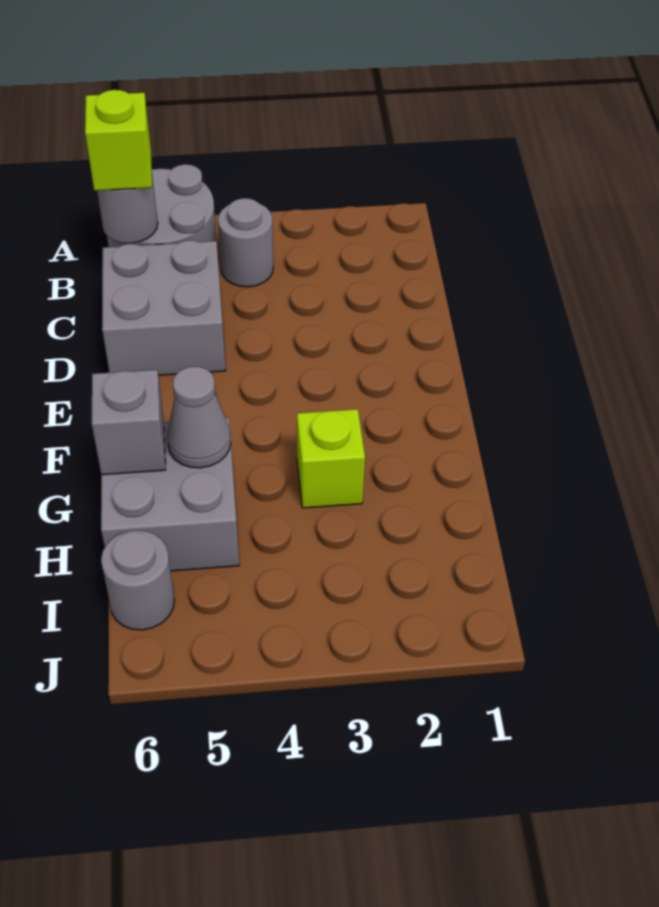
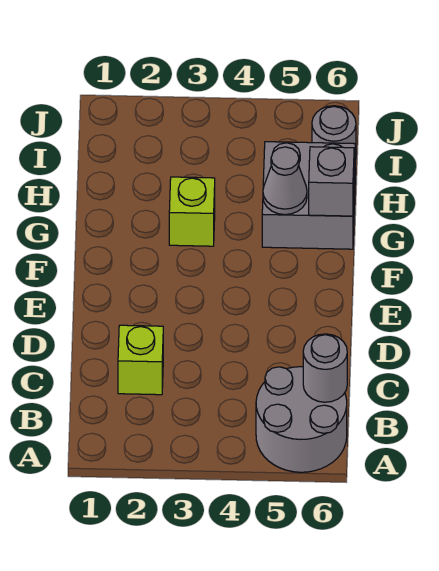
grey 1x1 round brick [218,198,273,287] -> none
lime 1x1 brick [85,90,152,191] -> lime 1x1 brick moved to [118,325,163,395]
grey 2x2 brick [102,240,226,375] -> none

